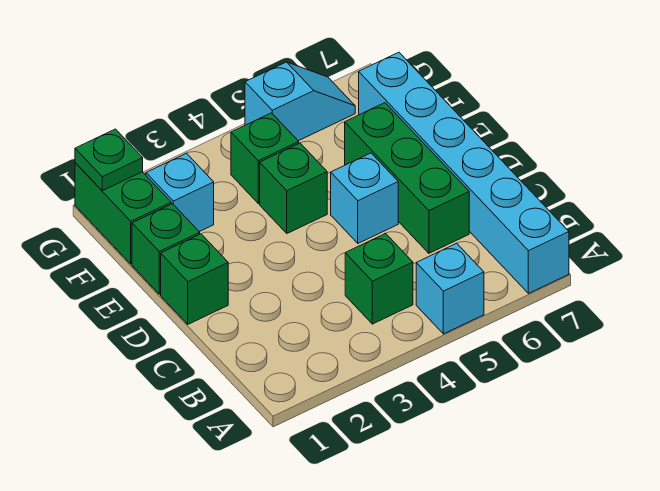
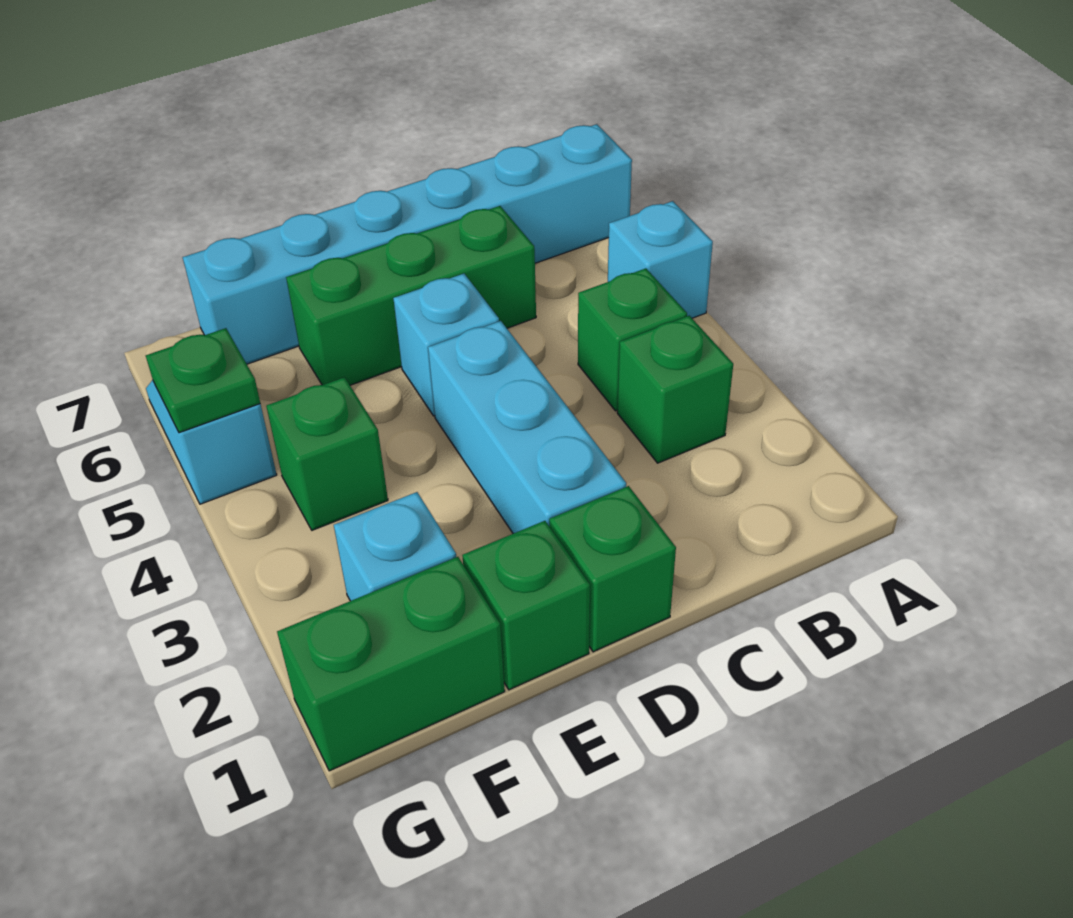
none -> cyan 1x3 brick [428,321,626,534]
green 1x1 brick [260,143,327,233] -> green 1x1 brick moved to [617,316,733,463]
green 1x1 plate [75,129,143,191] -> green 1x1 plate moved to [146,328,260,433]

